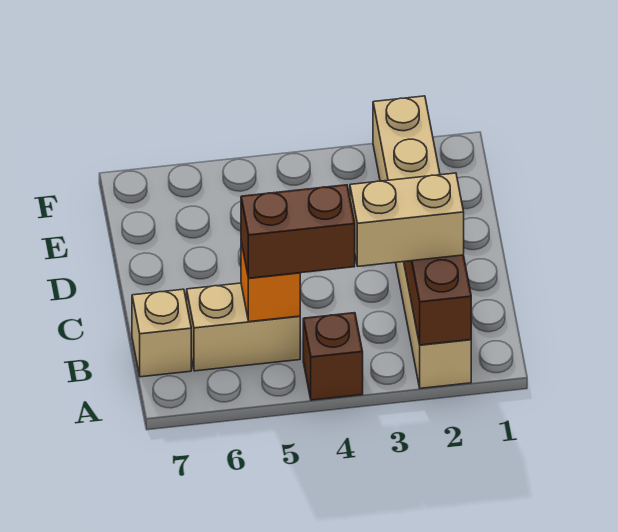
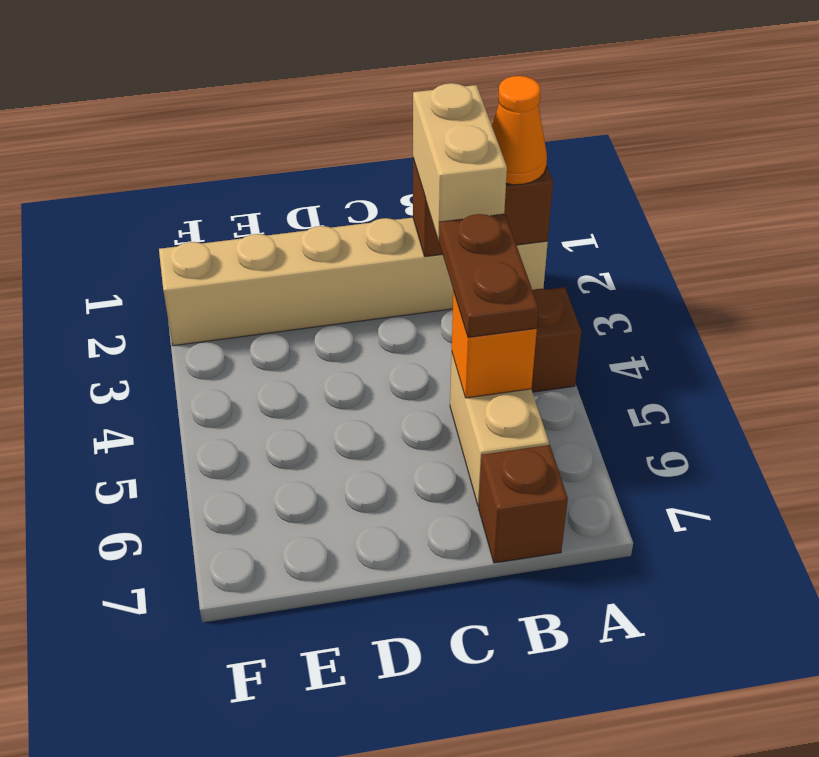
none -> orange 1x1 cone [492,76,547,185]
brown 1x2 brick [241,185,355,278] -> brown 1x2 plate [439,214,539,337]
tan 1x1 brick [132,289,191,377] -> brown 1x1 brick [479,445,568,563]

